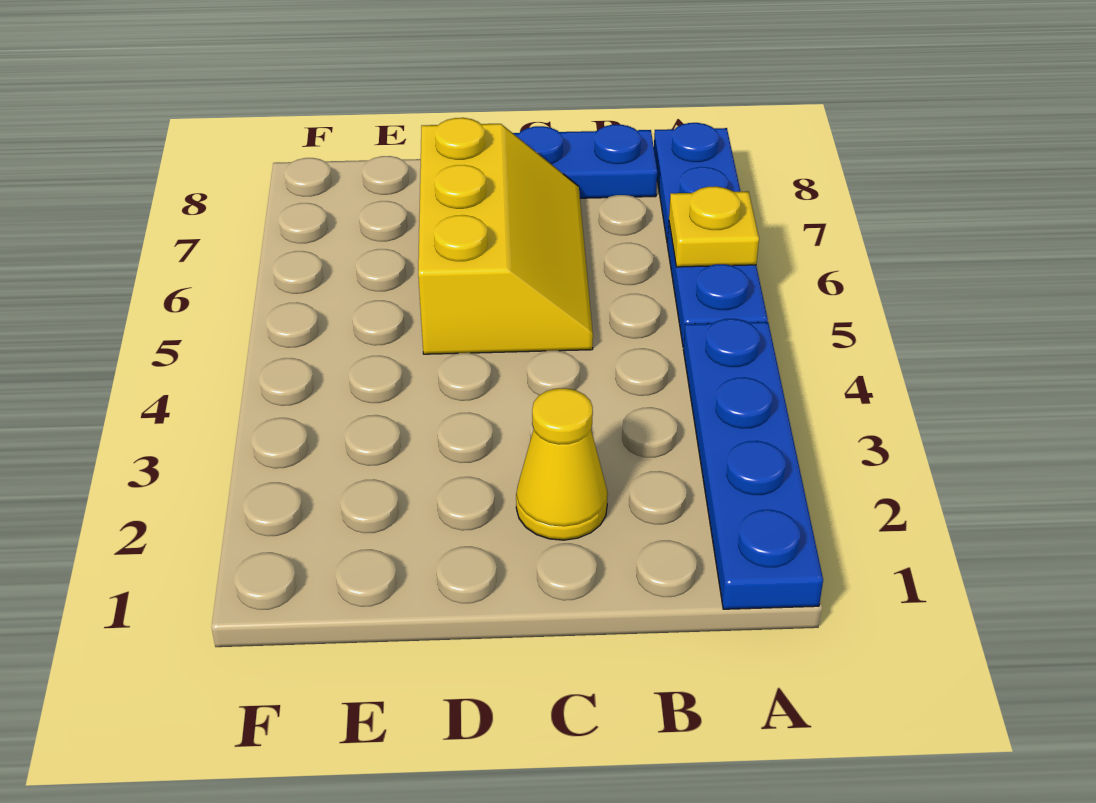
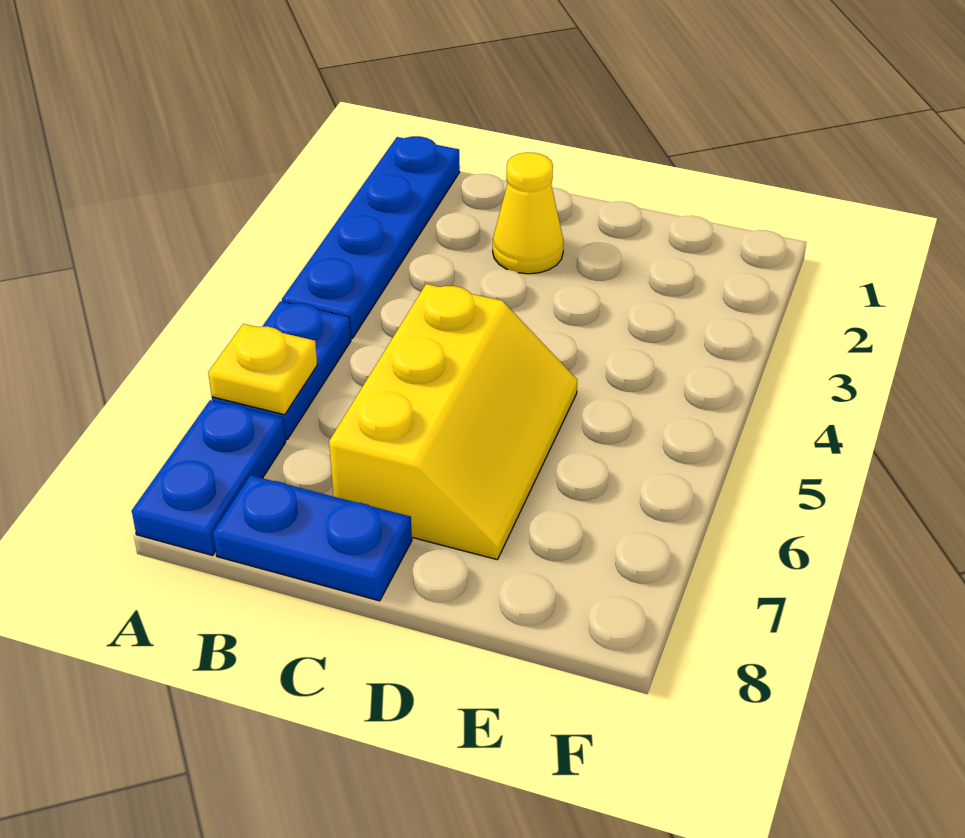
yellow 2x3 slope [418,118,593,354] -> yellow 2x3 slope turned to [329,284,577,560]

